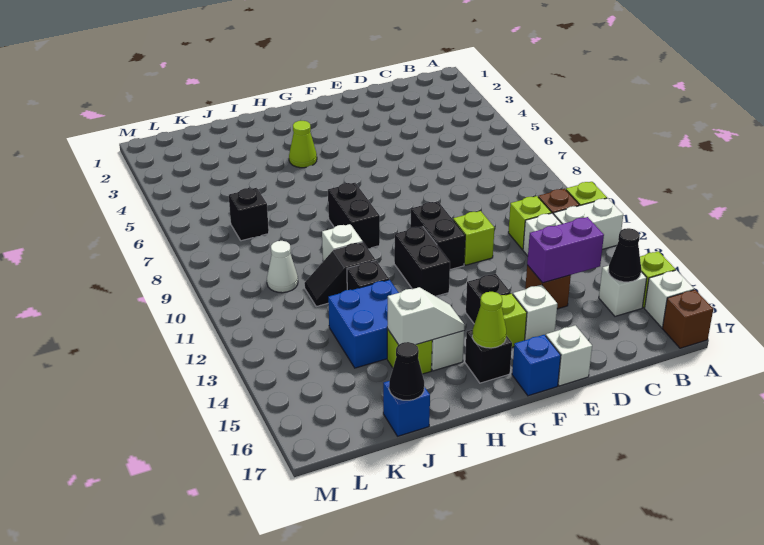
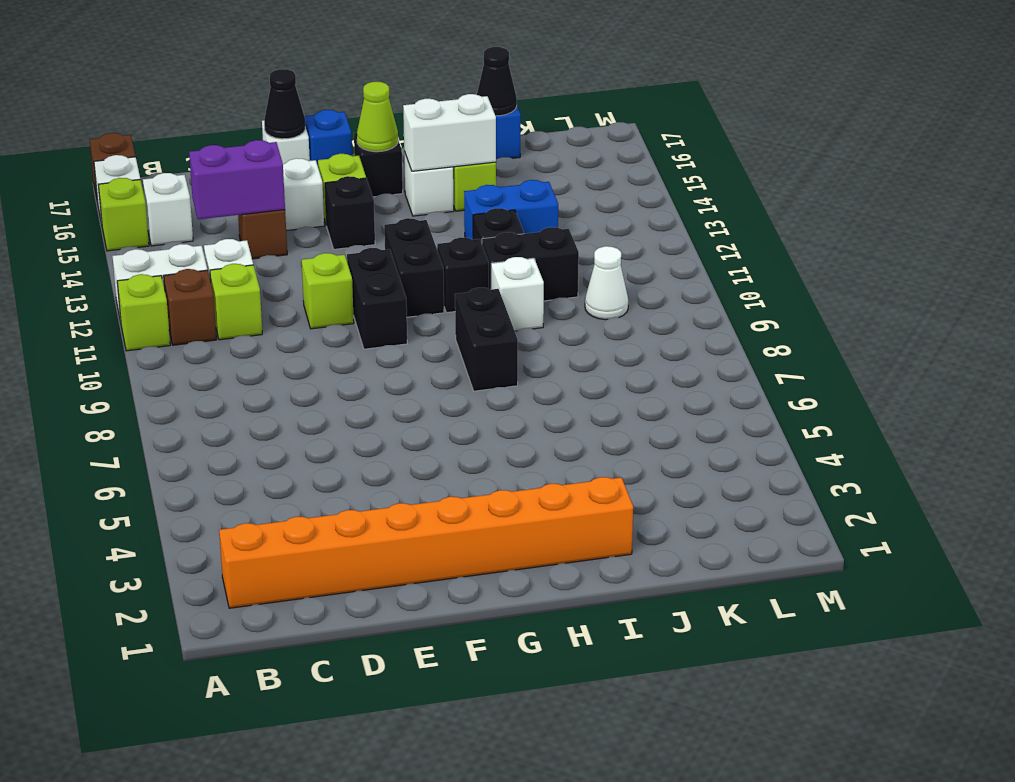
none -> orange 1x8 brick [219,477,633,608]
black 1x1 cone [608,228,641,282] -> black 1x1 cone moved to [264,69,305,139]
lime 1x1 cone [289,120,317,168] -> none
white 1x2 slope [387,287,464,345] -> white 1x2 brick [403,94,496,171]
black 1x2 slope [304,242,376,307] -> black 1x2 brick [482,227,579,301]
blue 2x2 brick [328,280,399,368] -> blue 1x2 brick [464,180,558,239]
black 1x1 brick [229,188,269,241] -> black 1x1 brick moved to [437,237,489,313]

